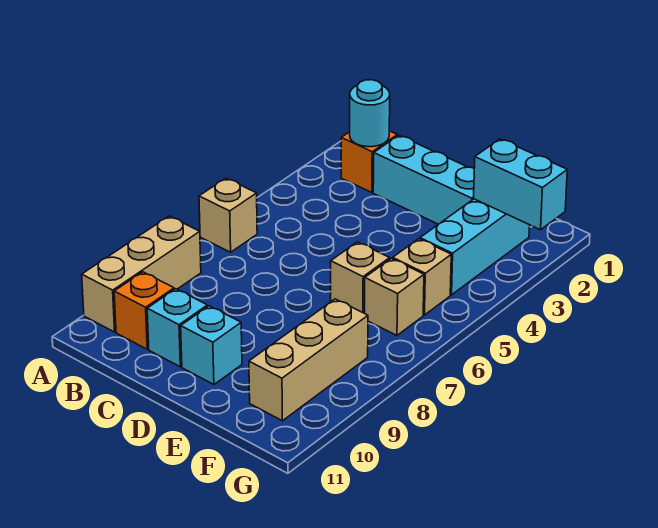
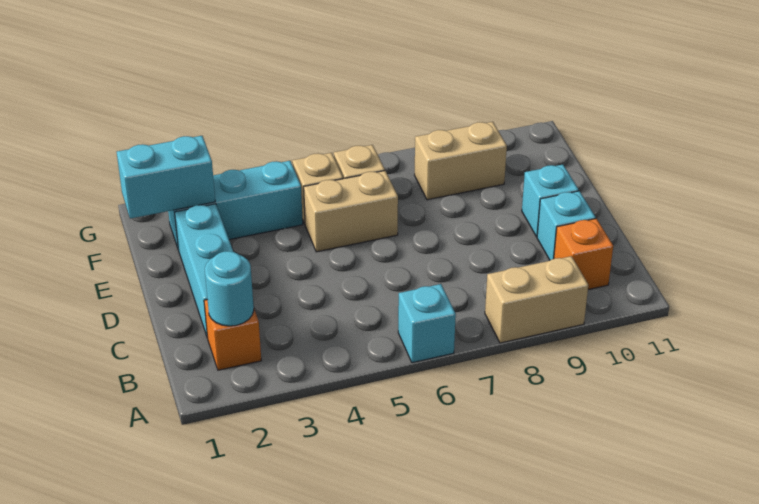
tan 1x1 brick [199,178,257,252] -> cyan 1x1 brick [398,284,456,363]
tan 1x3 brick [82,216,201,332] -> tan 1x2 brick [485,256,588,343]
tan 1x1 brick [331,242,390,313] -> tan 1x2 brick [304,171,398,252]
cyan 1x2 brick [474,139,567,230] -> cyan 1x2 brick turned to [117,136,215,219]
tan 1x3 brick [249,299,368,421] -> tan 1x2 brick [415,122,507,200]

